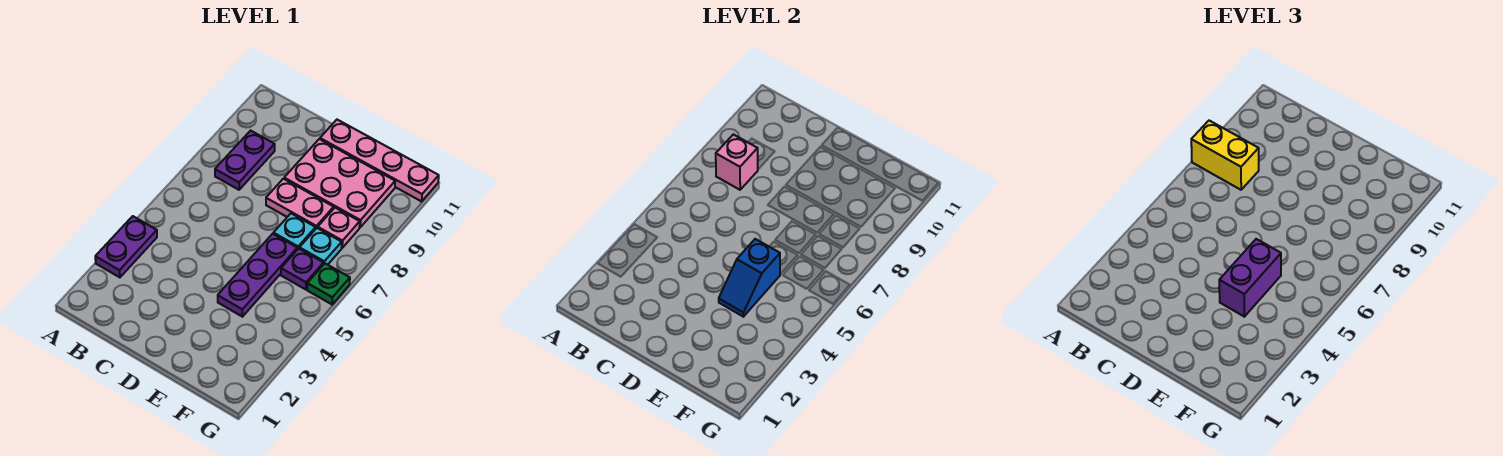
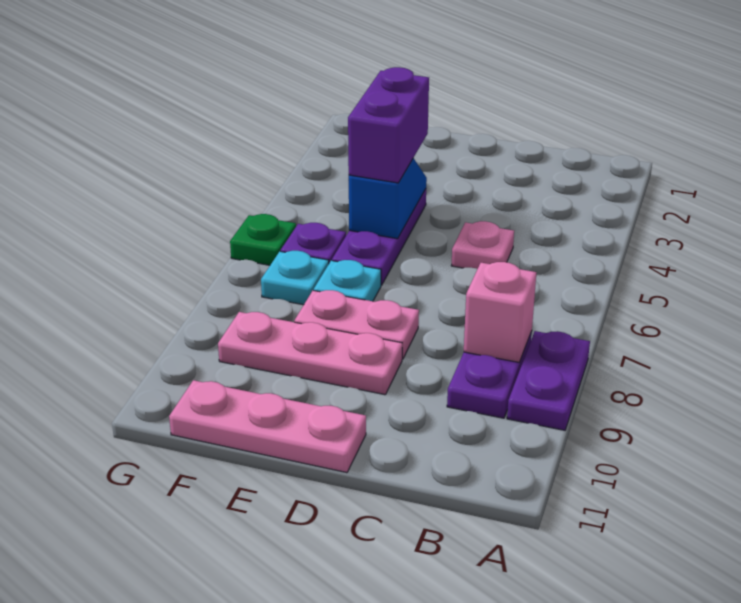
purple 1x2 plate [95,216,157,277] -> purple 1x2 plate moved to [507,331,590,430]
yellow 1x2 brick [1191,121,1259,190] -> none
pink 2x3 plate [284,139,395,227] -> pink 1x3 plate [218,312,402,395]
pink 1x4 plate [320,120,439,201] -> pink 1x3 plate [169,380,366,473]
pink 1x1 plate [318,208,360,248] -> pink 1x1 plate moved to [451,221,514,269]

